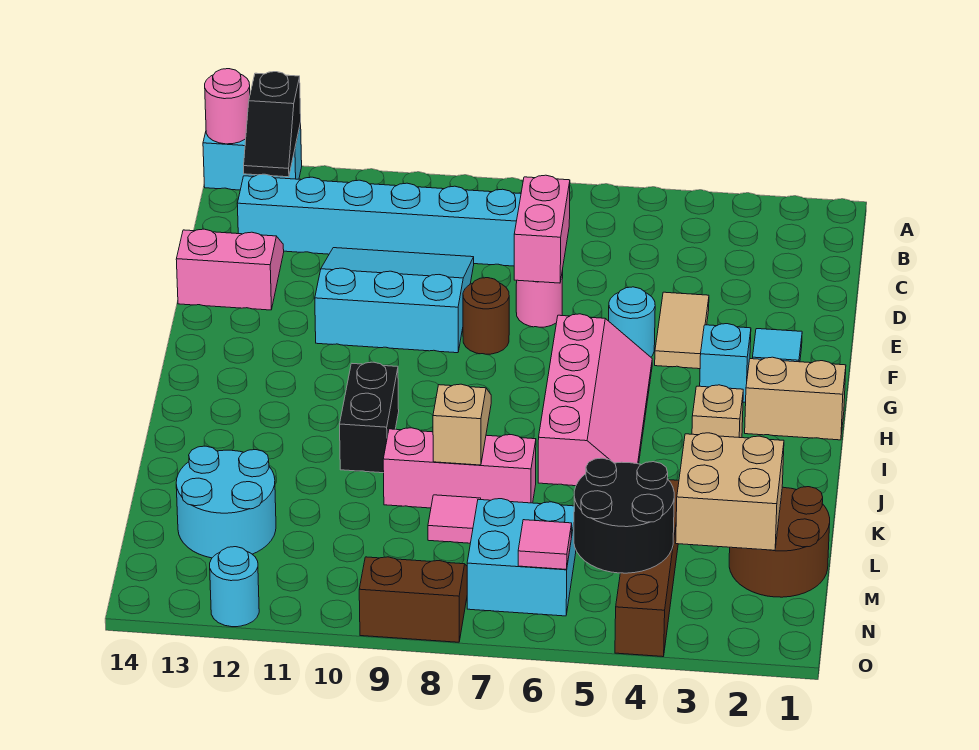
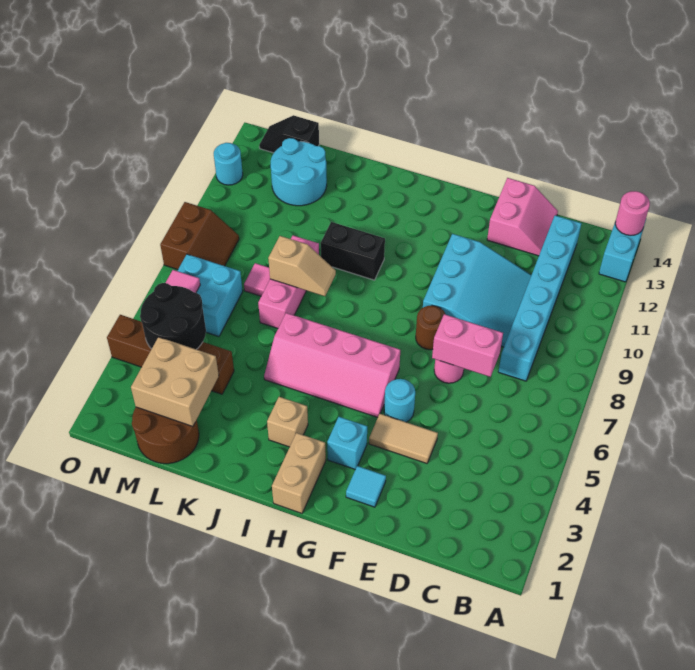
black 1x2 slope [244,72,301,177] -> black 1x2 slope moved to [259,115,319,153]

